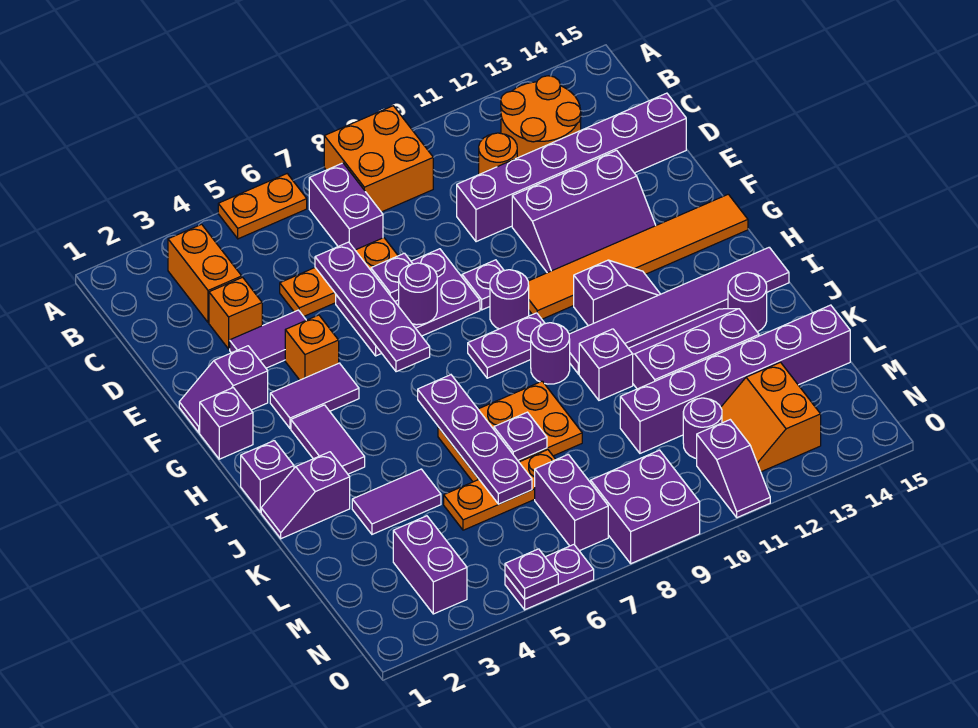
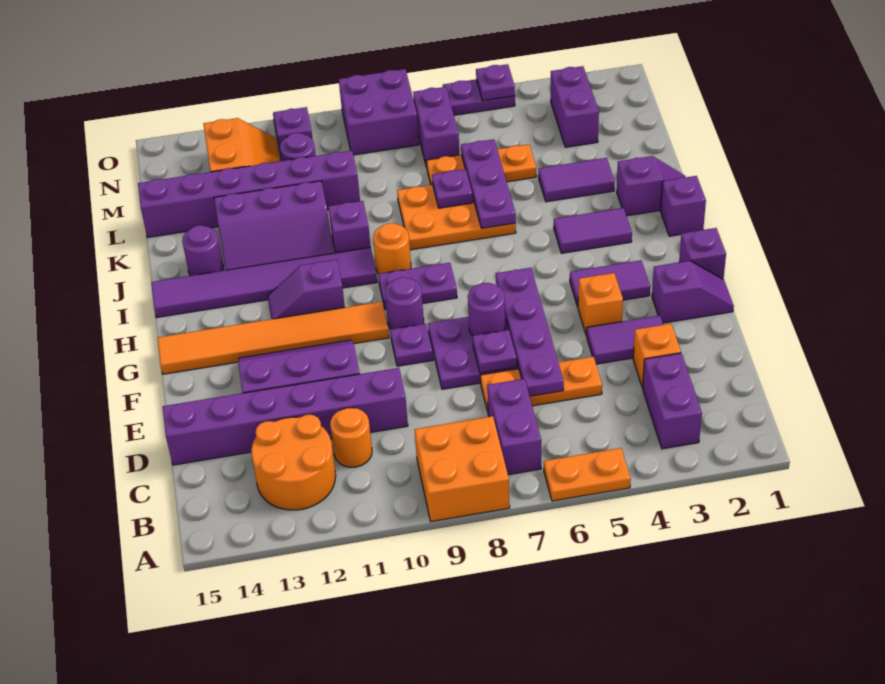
orange 1x2 brick [168,224,242,323] -> purple 1x2 brick [643,353,702,449]
purple 1x2 tile [291,405,365,474] -> purple 1x2 tile turned to [554,208,632,253]
purple 1x4 plate [418,375,532,504] -> purple 1x3 plate [461,139,516,228]
purple 1x1 round brick [531,323,570,384] -> orange 1x1 round brick [373,223,411,274]

